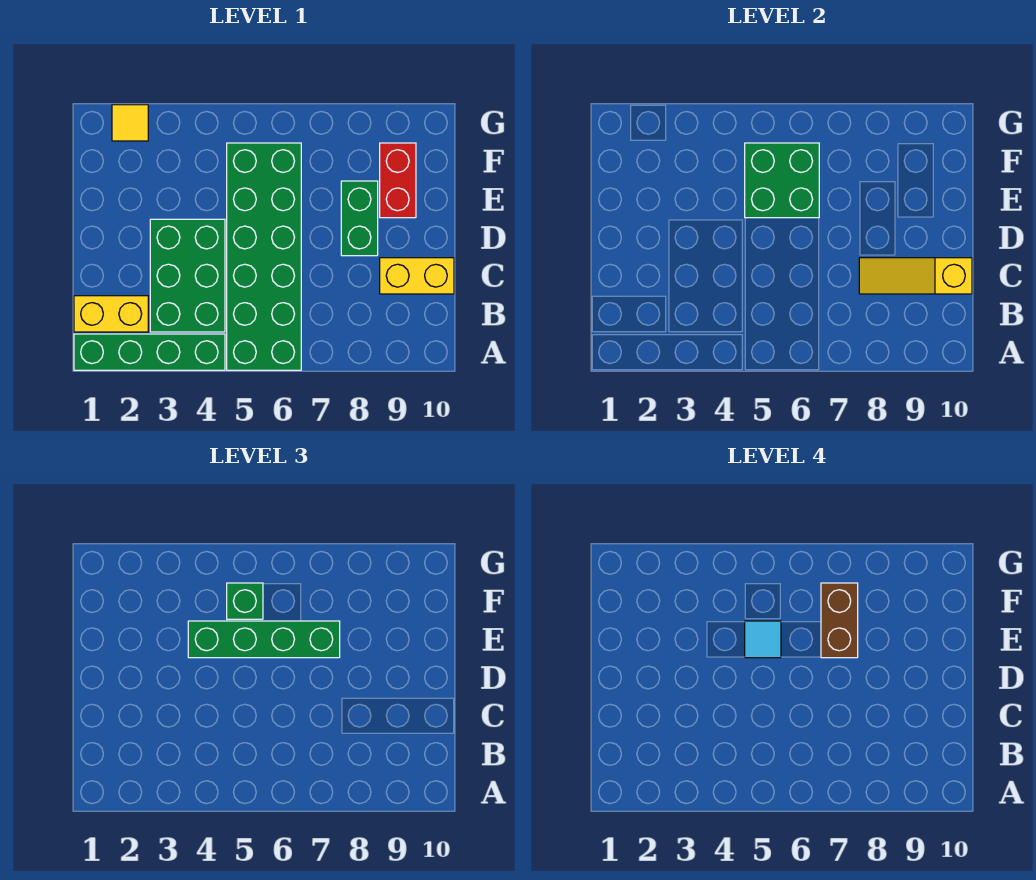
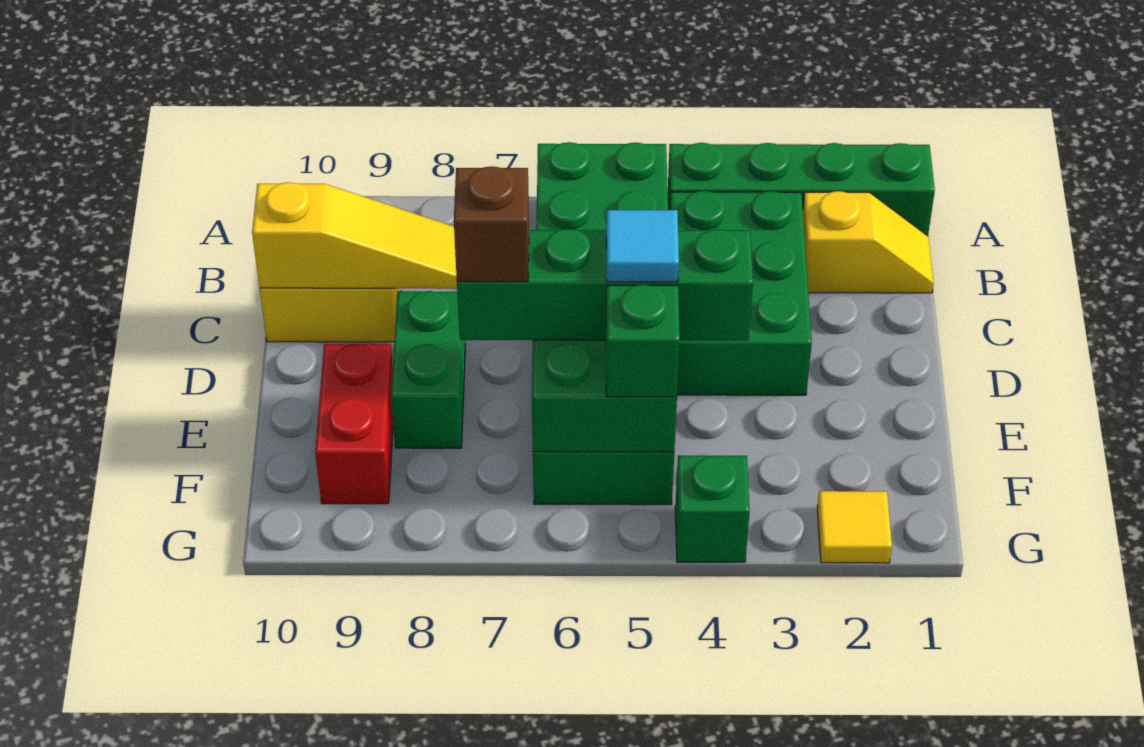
yellow 1x2 brick [74,296,148,332] -> yellow 1x2 slope [803,191,934,293]
brown 1x2 brick [821,583,858,658] -> brown 1x1 brick [454,166,529,282]
none -> green 1x1 brick [675,455,750,562]

